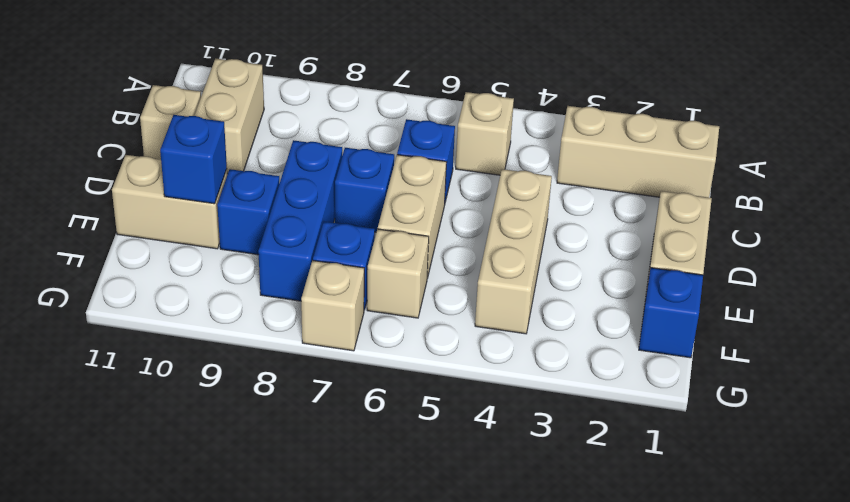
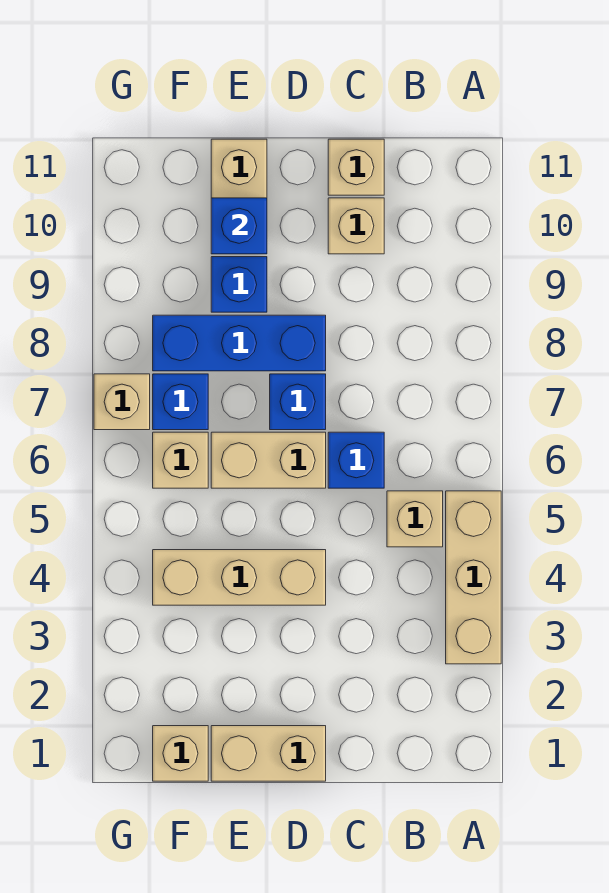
tan 1x3 brick [557,106,719,198] -> tan 1x3 brick moved to [446,491,501,664]
tan 1x2 brick [194,59,264,174] -> tan 1x1 brick [328,198,384,254]
blue 1x1 brick [639,268,703,358] -> tan 1x1 brick [153,726,208,781]

